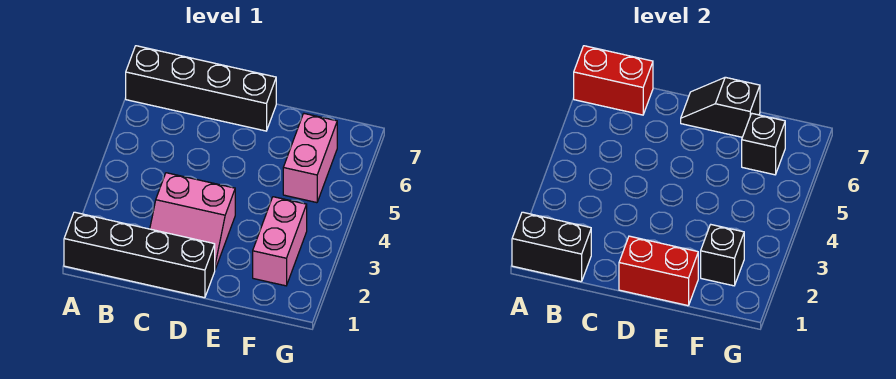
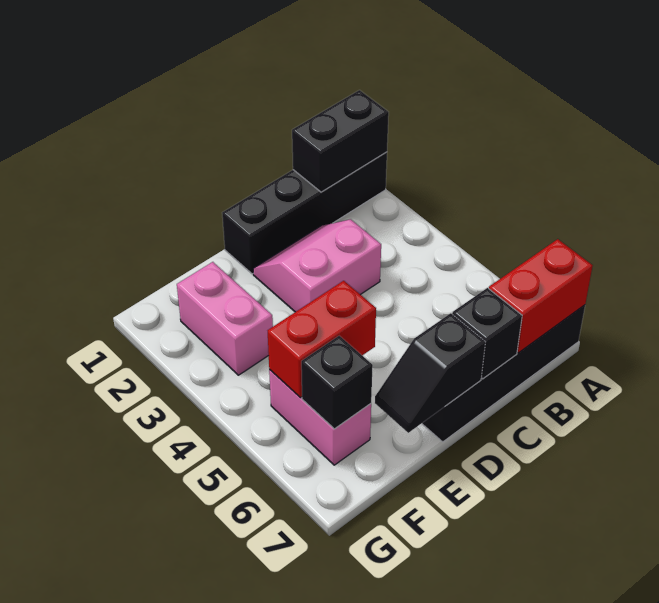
red 1x2 brick [619,236,698,306] -> red 1x2 brick moved to [268,281,376,398]
black 1x2 slope [681,77,760,137] -> black 1x2 slope turned to [375,313,485,433]
black 1x1 brick [701,225,744,286] -> black 1x1 brick moved to [452,288,522,379]

